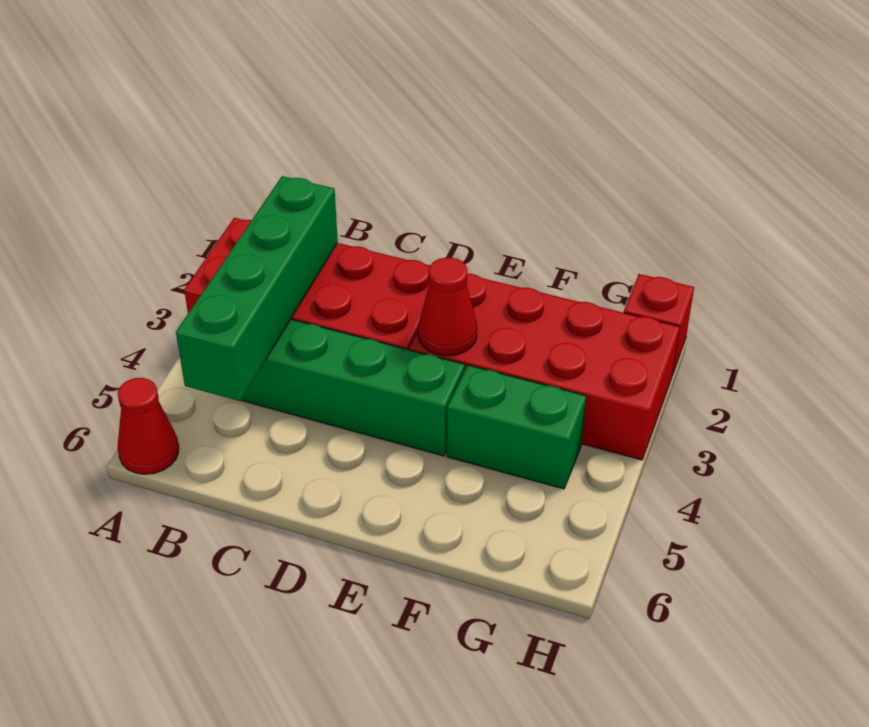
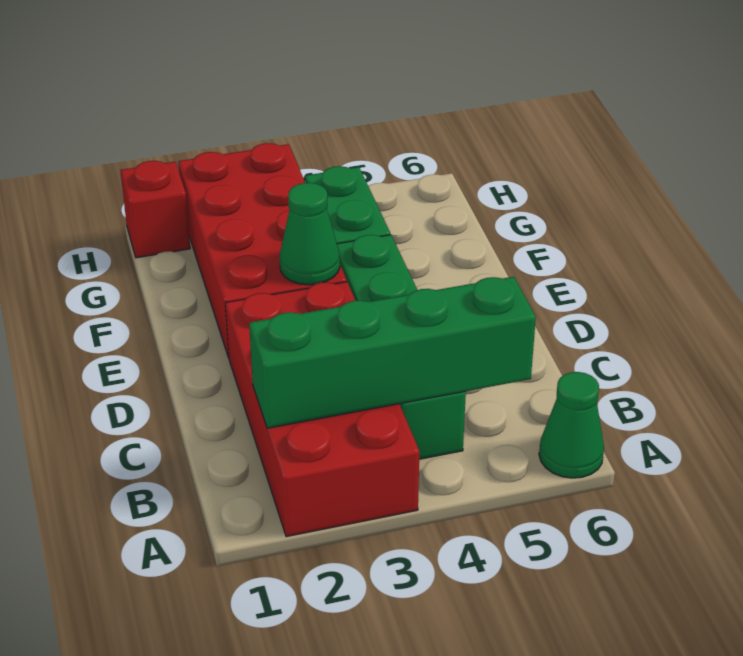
red 1x1 cone [118,378,179,474] -> green 1x1 cone [539,372,604,478]
red 1x1 cone [418,258,477,356] -> green 1x1 cone [280,183,340,285]

